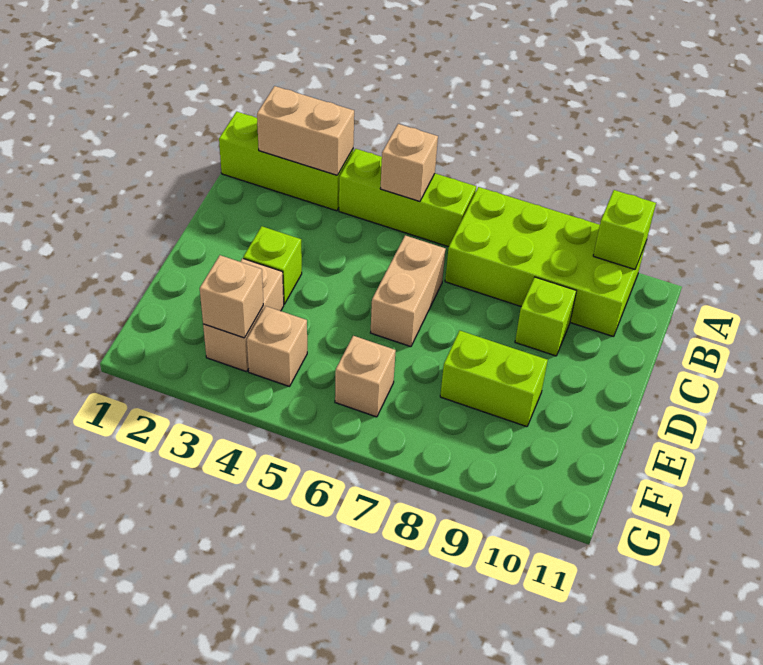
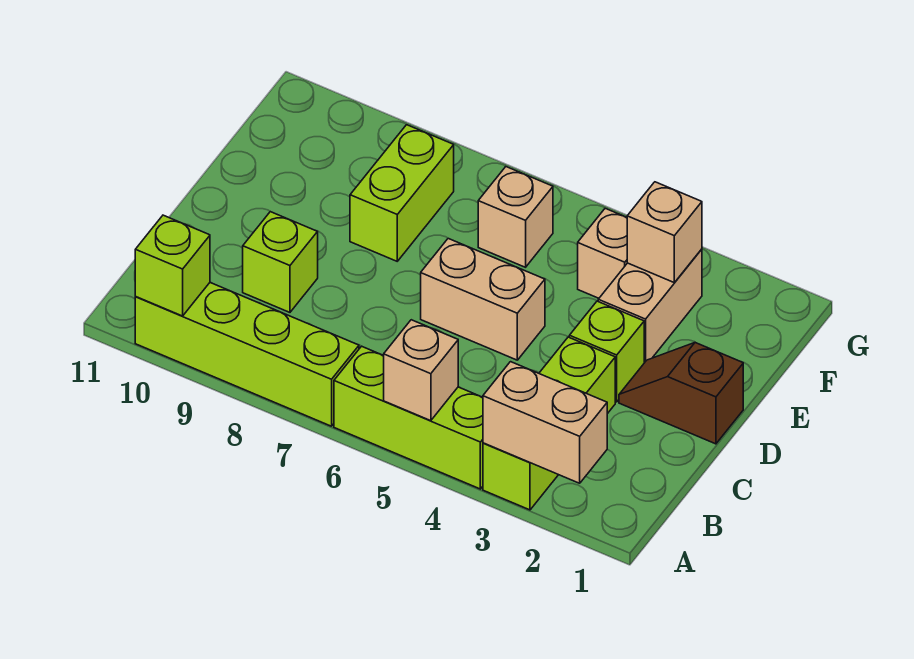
lime 1x3 brick [219,112,353,211] -> lime 1x3 brick turned to [483,337,615,510]
lime 2x4 brick [445,187,646,337] -> lime 1x4 brick [135,283,359,426]
tan 1x2 brick [371,235,446,347] -> tan 1x2 brick turned to [421,239,545,360]
none -> brown 1x2 slope [619,342,743,444]
lime 1x2 brick [440,331,548,427] -> lime 1x2 brick turned to [350,125,454,261]

